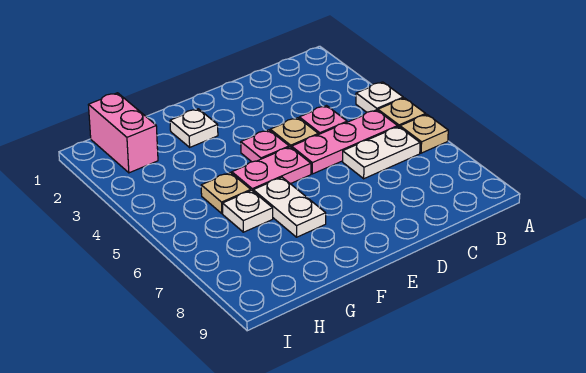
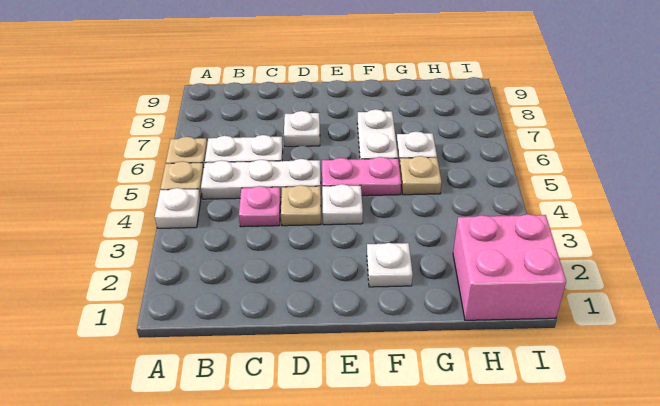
pink 1x3 plate [292,110,398,174] -> white 1x3 plate [201,159,321,199]
none -> white 1x1 plate [284,111,320,147]
pink 1x1 plate [241,130,289,162] -> white 1x1 plate [322,184,363,225]
pink 1x2 brick [89,93,158,173] -> pink 2x2 brick [453,214,566,320]

